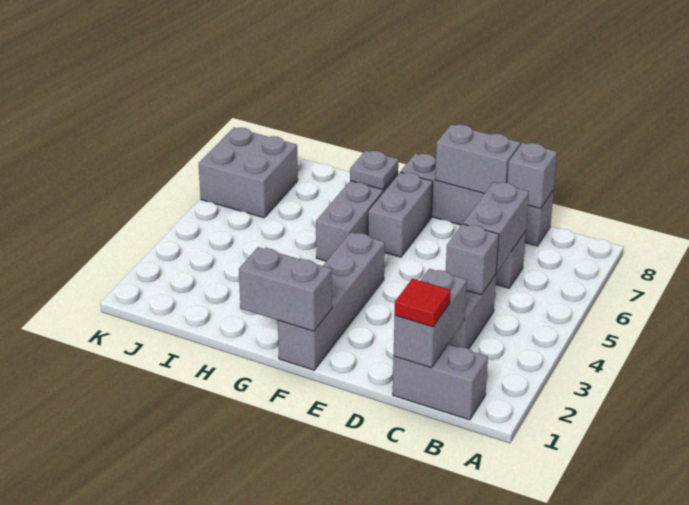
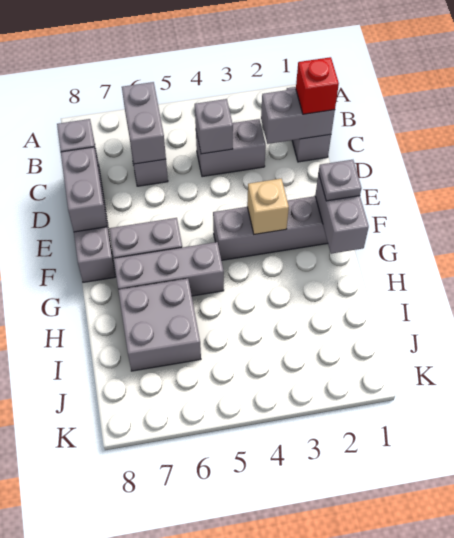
red 1x1 tile [395,279,451,327] -> red 1x1 brick [296,57,339,114]
grey 1x2 brick [463,182,529,272] -> grey 1x2 brick turned to [122,82,166,164]
none -> tan 1x1 brick [247,179,289,234]
grey 1x1 plate [350,151,398,190] -> grey 1x1 plate moved to [319,160,361,201]
grey 2x2 brick [199,128,298,218] -> grey 2x2 brick moved to [118,278,201,371]

